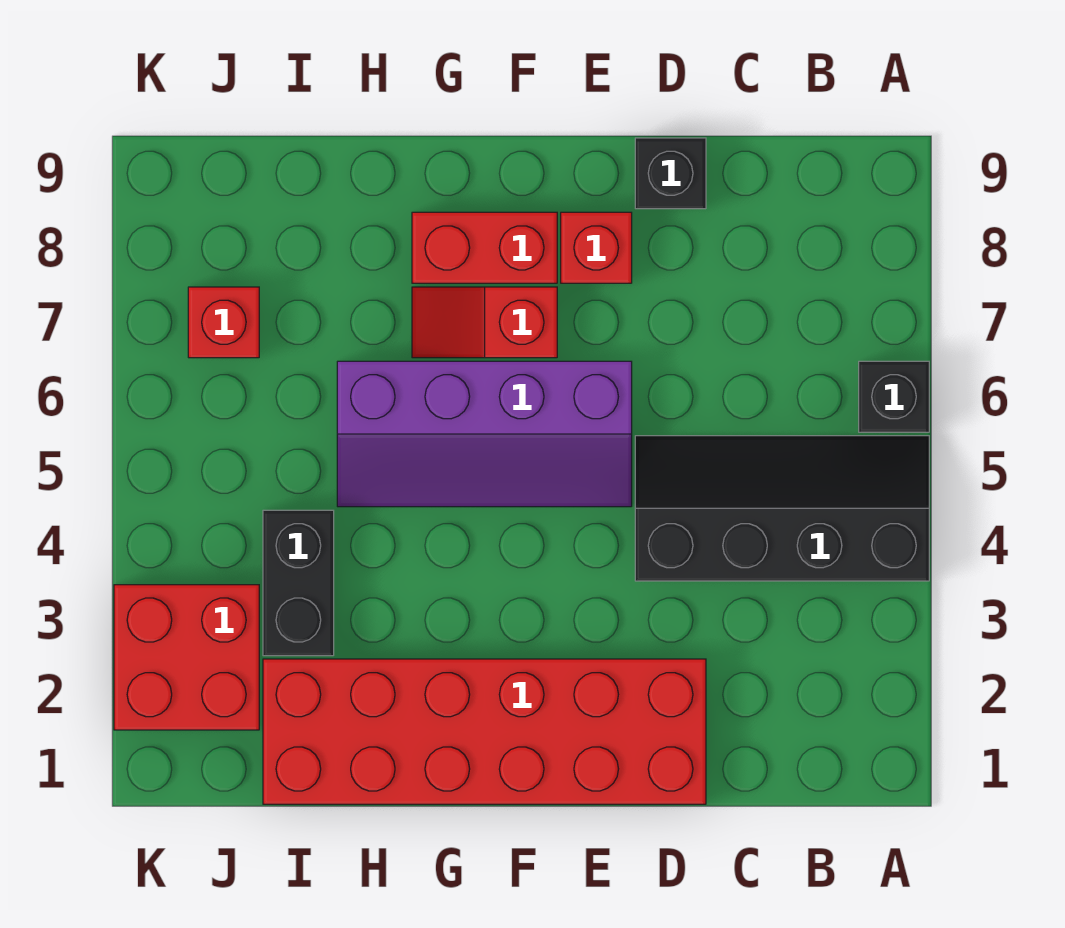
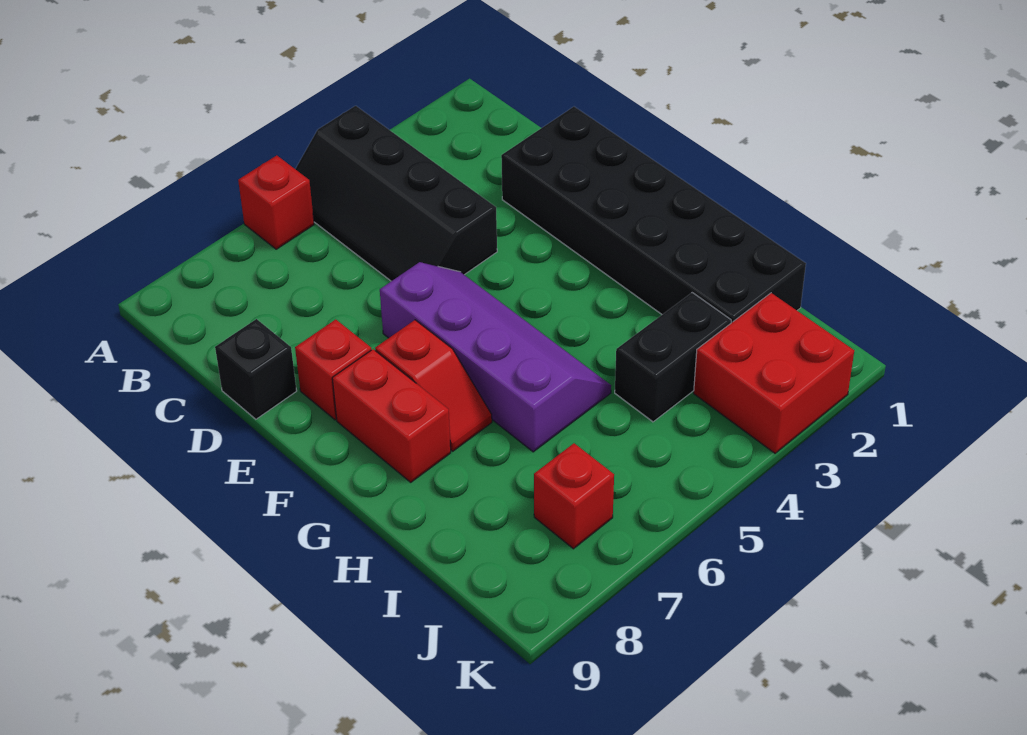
black 1x1 brick [859,361,929,432] -> red 1x1 brick [238,155,314,249]
red 2x6 brick [263,659,706,804] -> black 2x6 brick [501,107,806,323]

